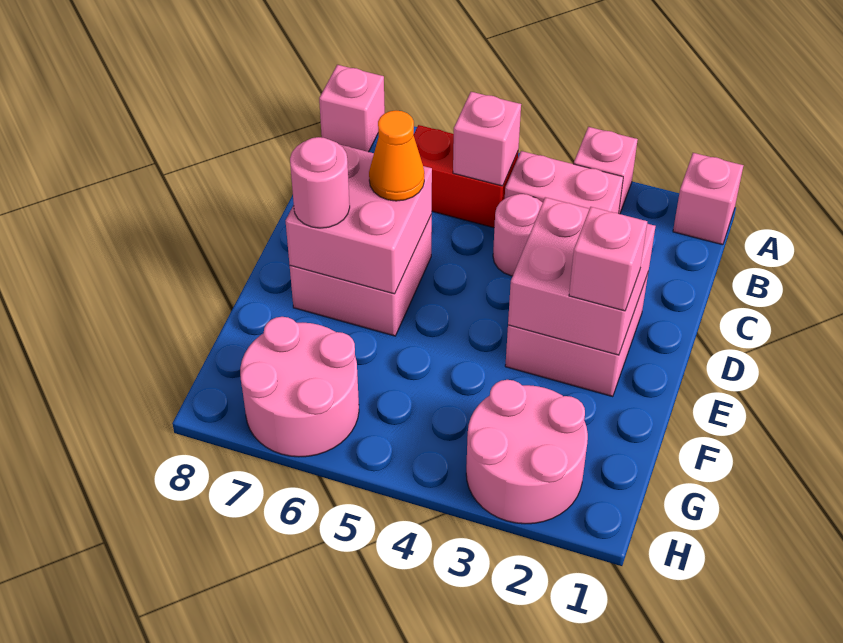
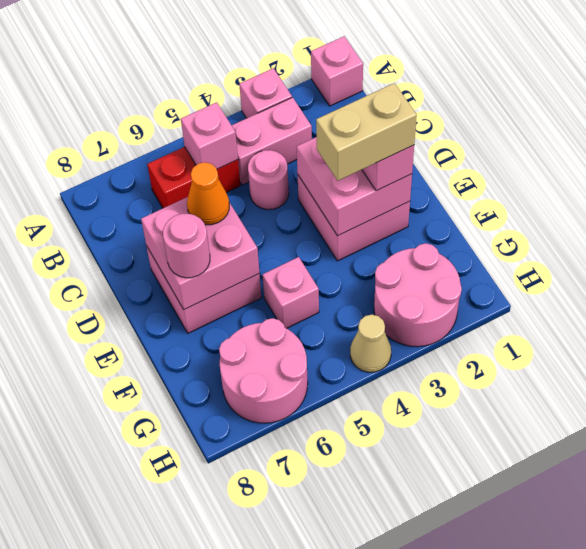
pink 1x1 brick [319,65,385,152] -> pink 1x1 brick moved to [262,257,319,328]
none -> tan 1x2 brick [316,83,417,181]
none -> tan 1x1 cone [350,315,391,372]

